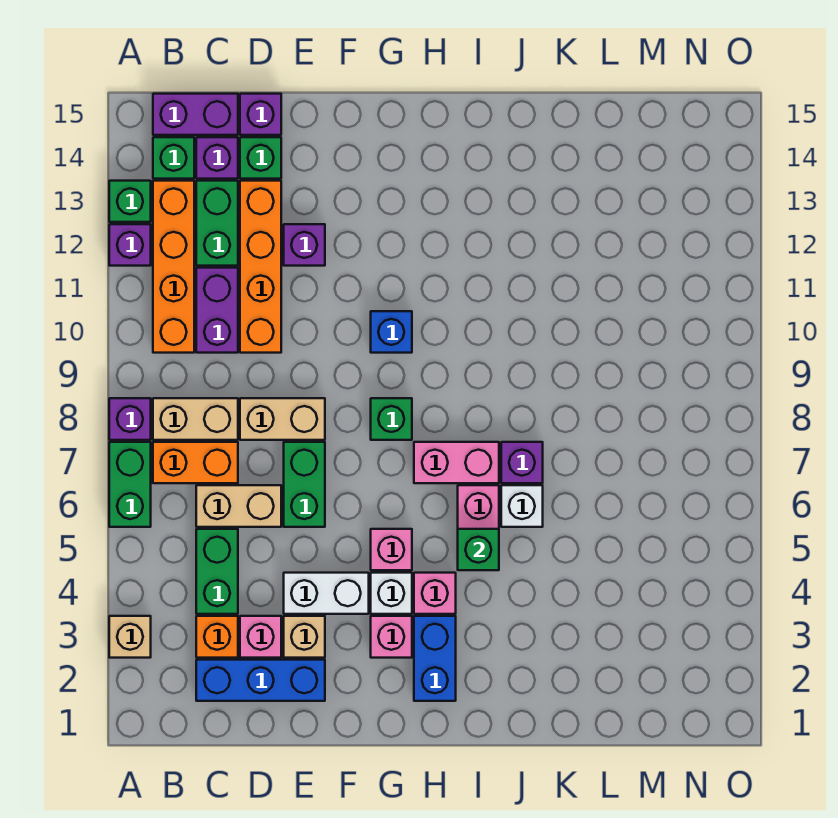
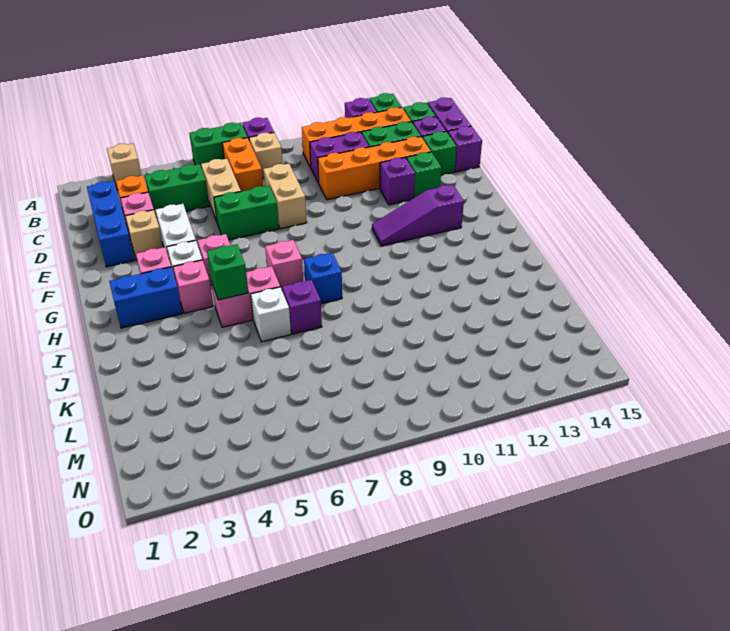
tan 1x2 brick [153,398,238,440] -> tan 1x1 brick [249,132,283,178]
green 1x1 brick [371,398,412,440] -> green 1x1 brick moved to [407,152,441,198]
blue 1x1 brick [371,311,412,353] -> blue 1x1 brick moved to [304,253,342,304]
none -> purple 1x3 slope [372,185,464,246]
pink 1x2 brick [414,442,499,483] -> pink 1x1 brick [265,240,303,289]

